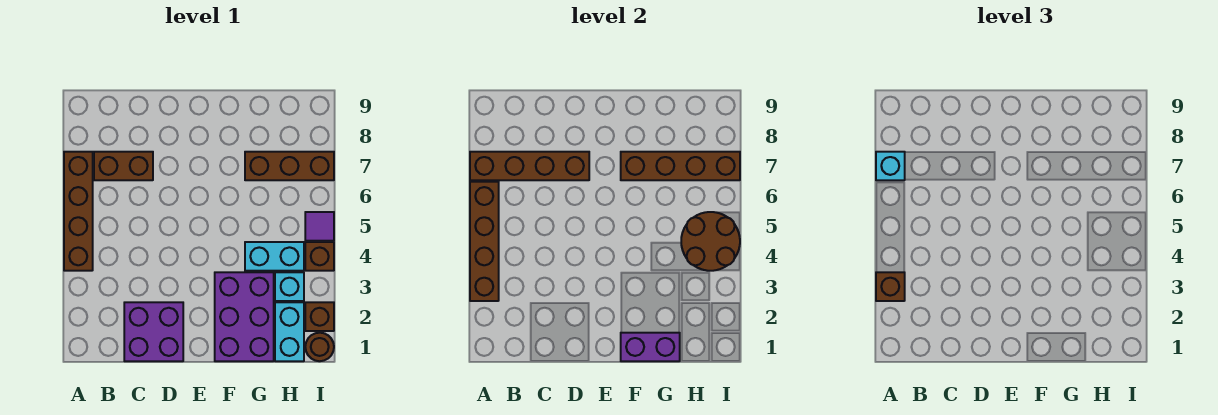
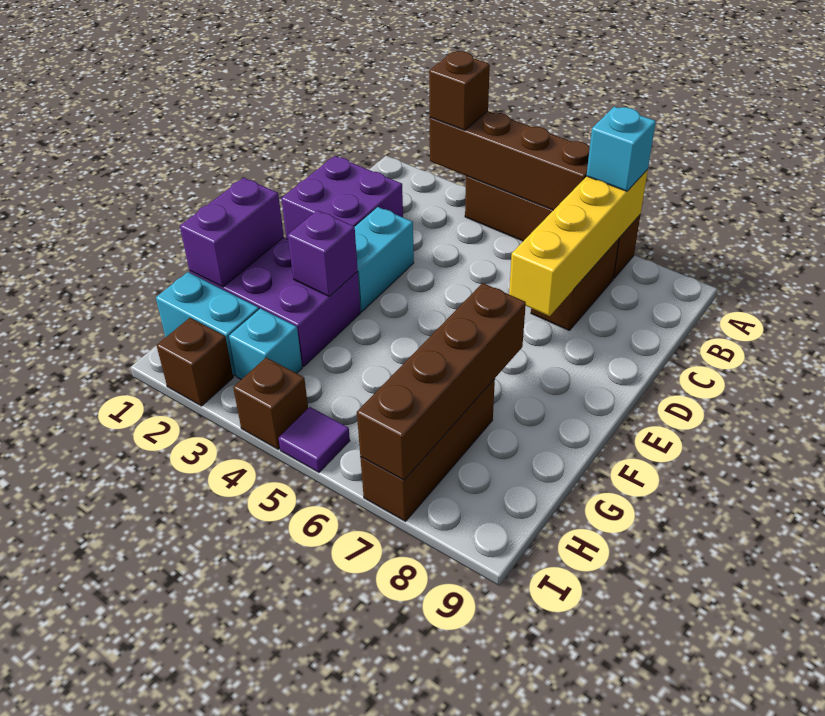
brown 1x4 brick [470,152,589,180] -> yellow 1x4 brick [509,169,648,316]
none -> purple 1x1 brick [288,210,358,296]
cyan 1x2 brick [245,242,304,271] -> cyan 1x2 brick moved to [355,207,414,312]
brown 2x2 round brick [681,212,740,271] -> none
brown 1x1 round brick [305,333,334,361] -> none

